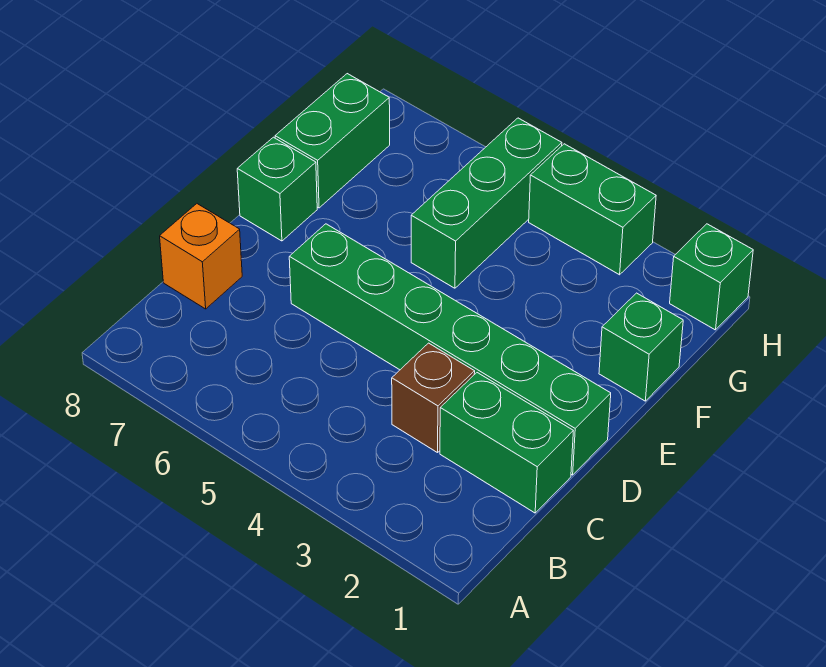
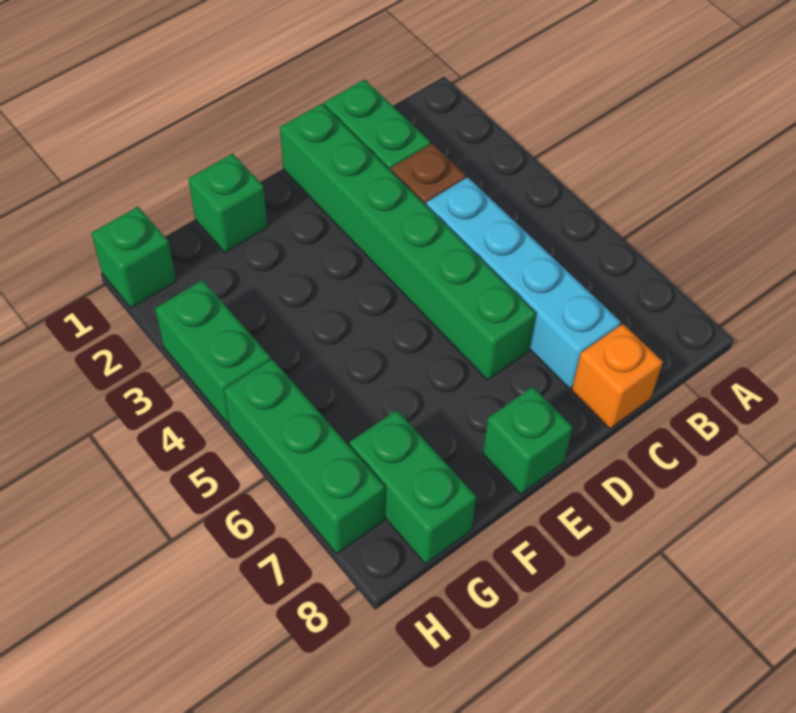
none -> cyan 1x4 brick [426,177,621,389]
green 1x3 brick [411,118,562,288] -> green 1x3 brick turned to [224,359,385,554]
green 1x2 brick [275,74,390,208] -> green 1x2 brick turned to [349,410,476,564]

